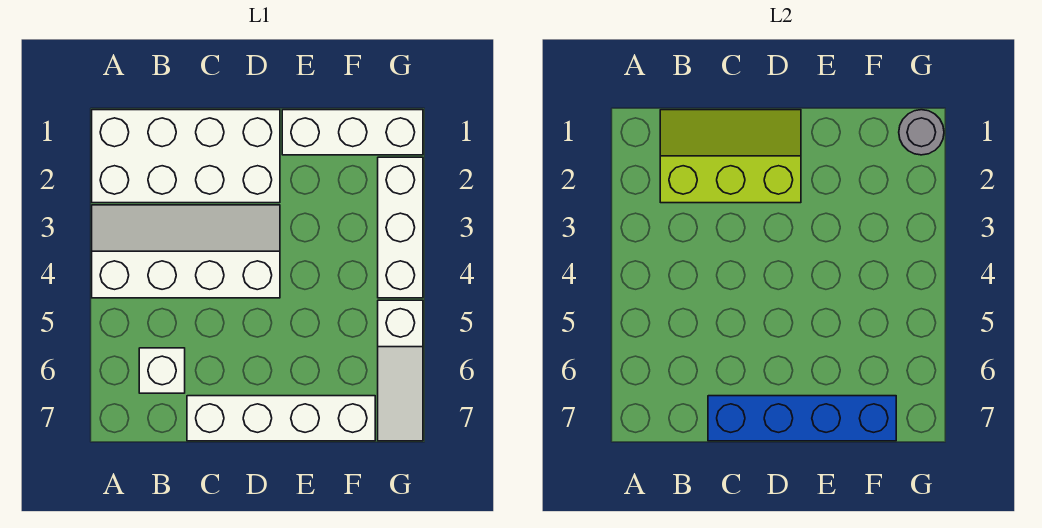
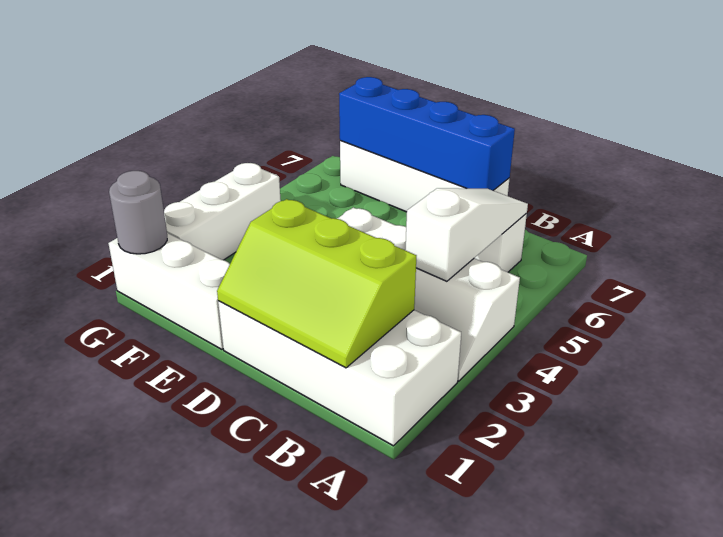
white 1x3 slope [378,300,423,441] -> white 1x3 slope moved to [406,188,528,281]

